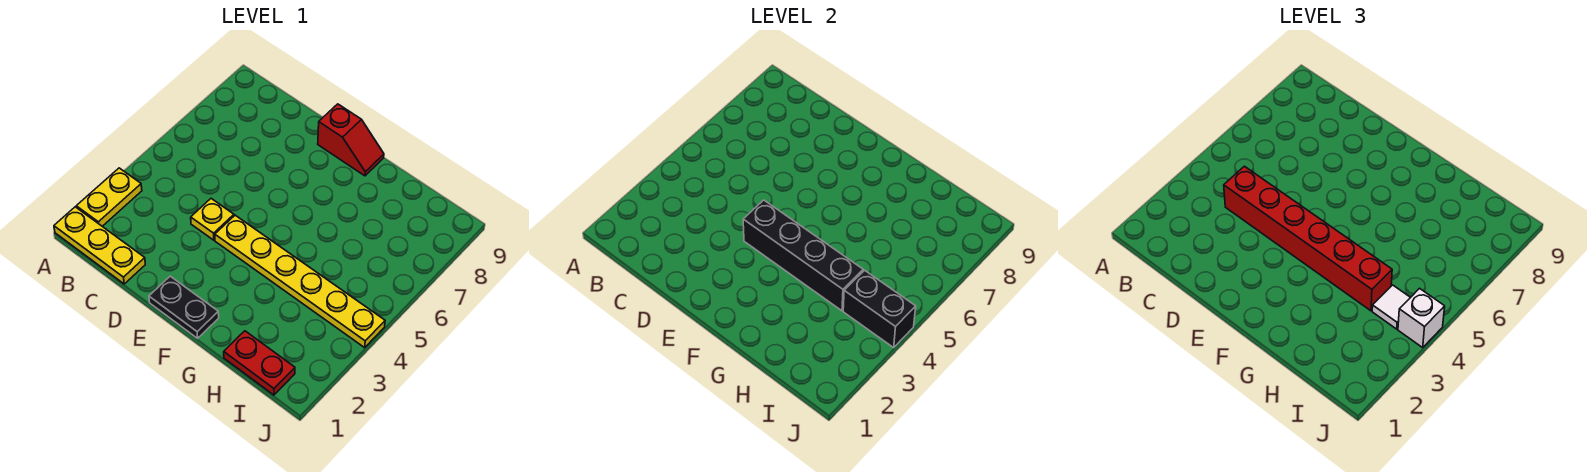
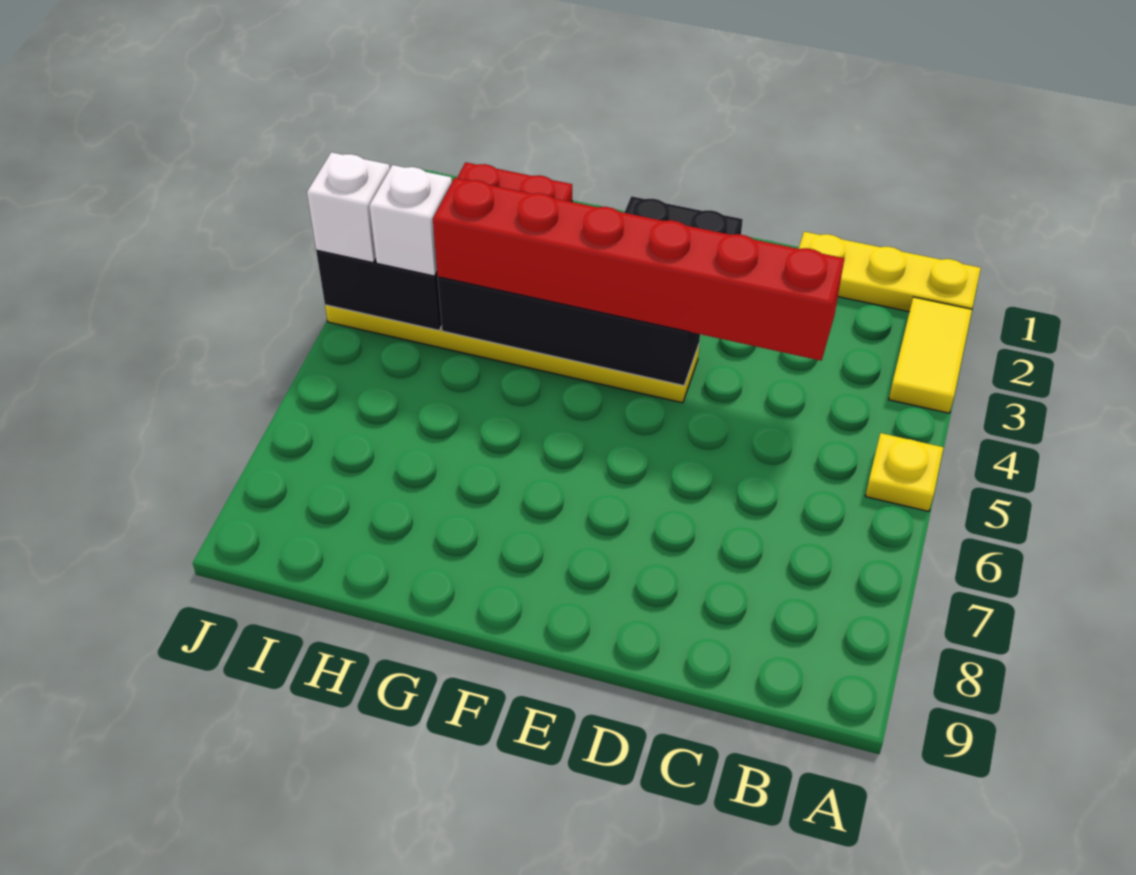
yellow 1x2 plate [76,168,142,226] -> yellow 1x2 tile [889,297,972,413]
yellow 1x1 plate [191,199,234,240] -> yellow 1x1 plate moved to [865,433,944,511]
red 1x2 slope [318,104,384,176] -> none
white 1x1 tile [1372,285,1411,329] -> white 1x1 brick [369,165,452,276]

